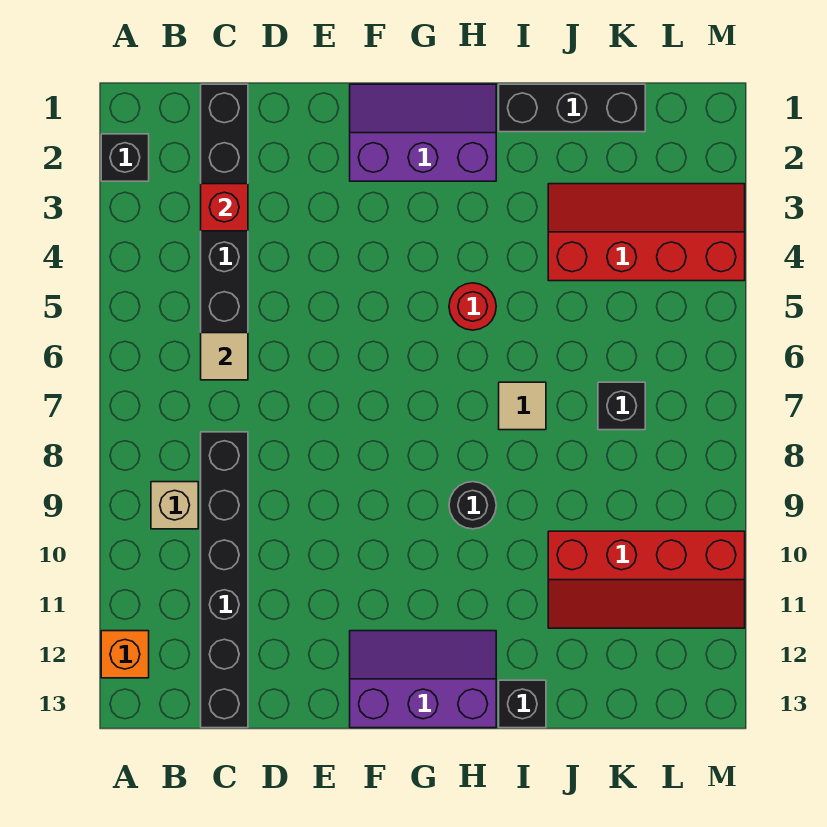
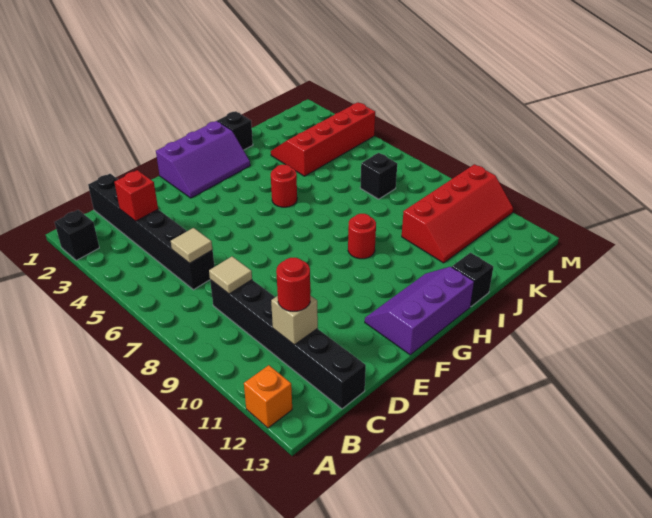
tan 1x1 brick [151,482,198,529] -> tan 1x1 brick moved to [271,295,318,345]
none -> red 1x1 round brick [276,258,310,311]
purple 2x3 slope [350,84,496,181] -> purple 2x3 slope turned to [156,121,250,198]
black 1x1 round brick [449,482,496,529] -> red 1x1 round brick [348,214,376,259]
black 1x3 brick [499,84,645,132] -> black 1x1 brick [218,111,253,150]
tan 1x1 tile [499,382,546,430] -> tan 1x1 tile moved to [209,256,252,294]

